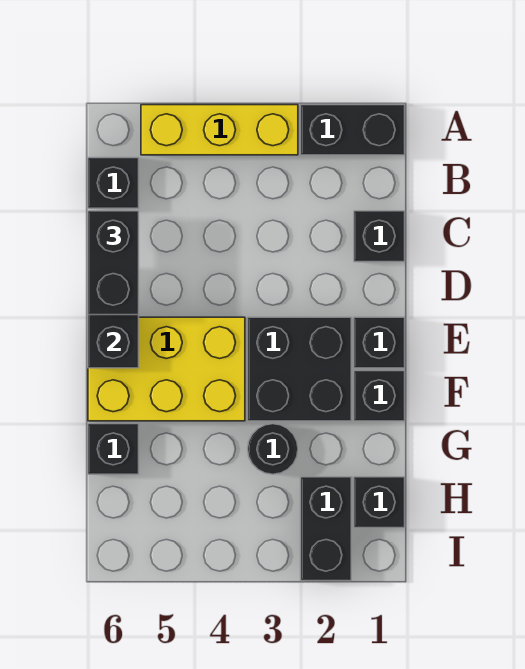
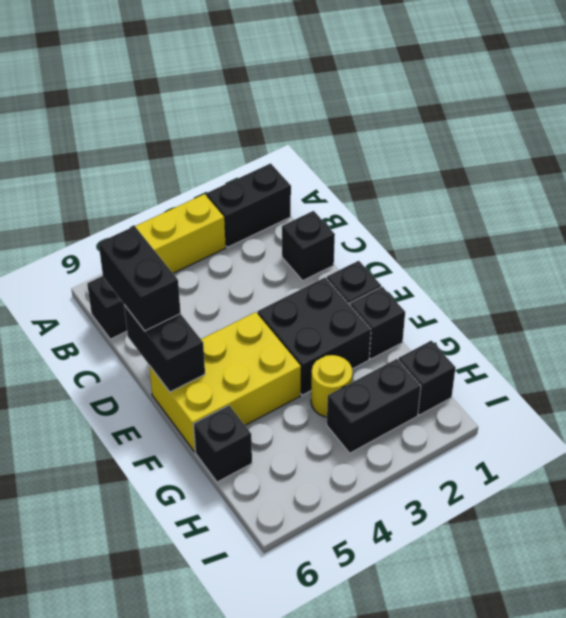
black 1x1 round brick [248,424,298,474] -> yellow 1x1 round brick [311,355,353,417]
black 1x2 brick [301,477,351,581] -> black 1x2 brick turned to [327,359,421,453]

